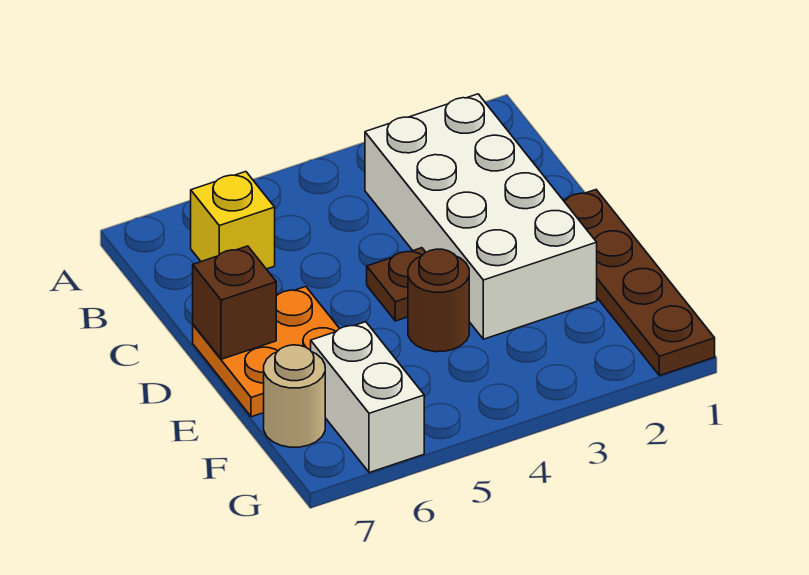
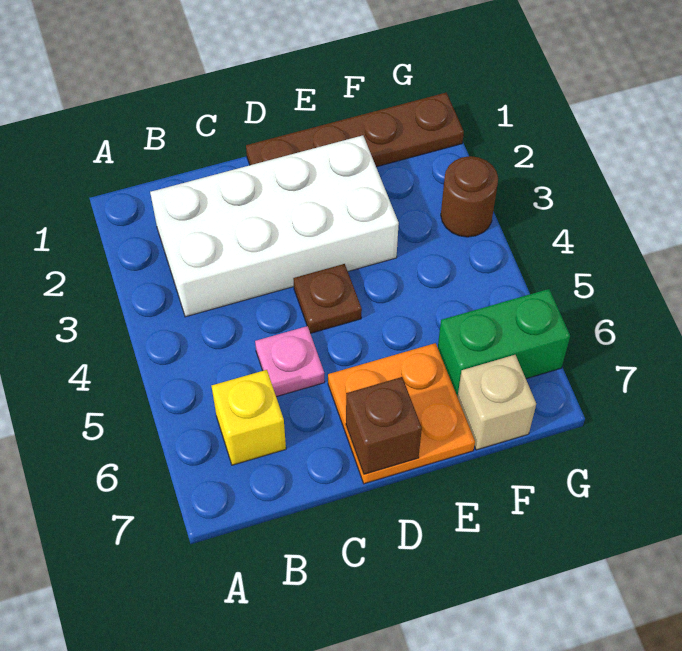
none -> pink 1x1 plate [255,326,325,397]
brown 1x1 round brick [408,249,469,352] -> brown 1x1 round brick moved to [441,156,498,237]
white 1x2 brick [311,322,424,473] -> green 1x2 brick [438,289,570,397]
tan 1x1 round brick [264,345,325,447] -> tan 1x1 brick [458,355,536,450]

